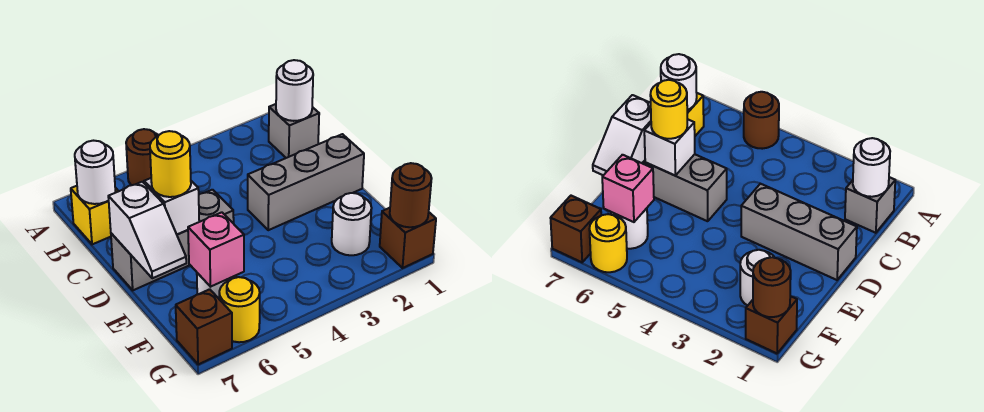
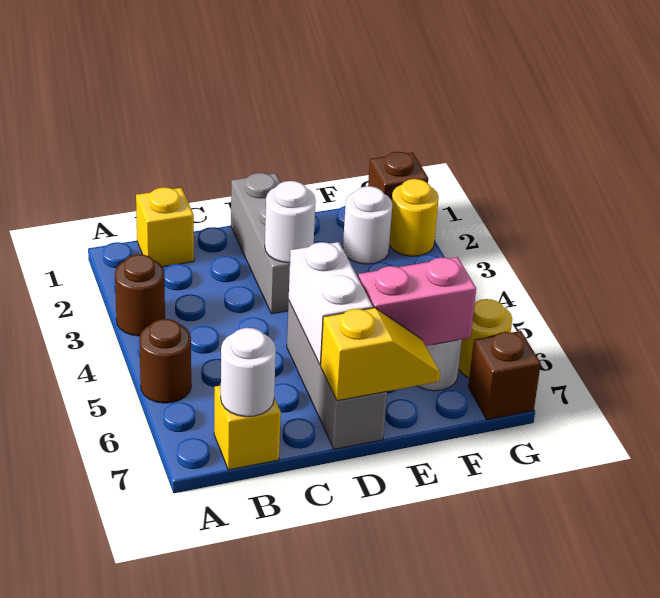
grey 1x1 brick [269,104,319,158] -> yellow 1x1 brick [136,187,194,267]
white 1x1 round brick [276,60,313,121] -> white 1x1 round brick moved to [265,181,316,263]
white 1x1 brick [144,178,199,234] -> white 1x2 brick [289,242,373,365]
yellow 1x1 round brick [150,131,191,197] -> yellow 1x1 round brick moved to [389,179,439,256]
white 1x2 slope [108,182,186,278] -> yellow 1x2 slope [321,308,440,401]
pink 1x1 brick [188,212,244,287] -> pink 1x2 brick [358,257,476,346]
brown 1x1 round brick [390,163,432,227] -> brown 1x1 round brick moved to [115,254,165,336]

